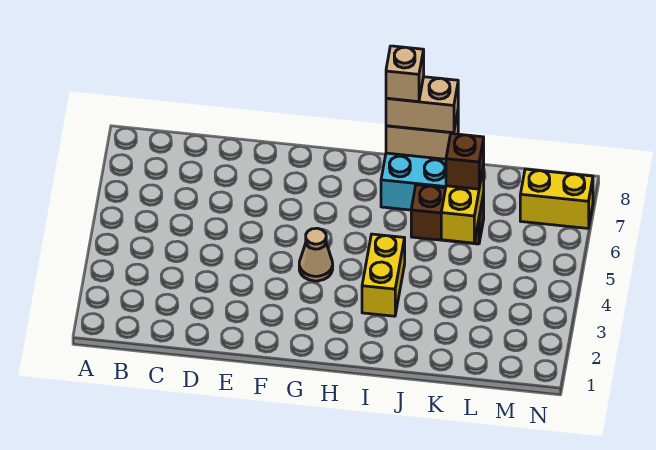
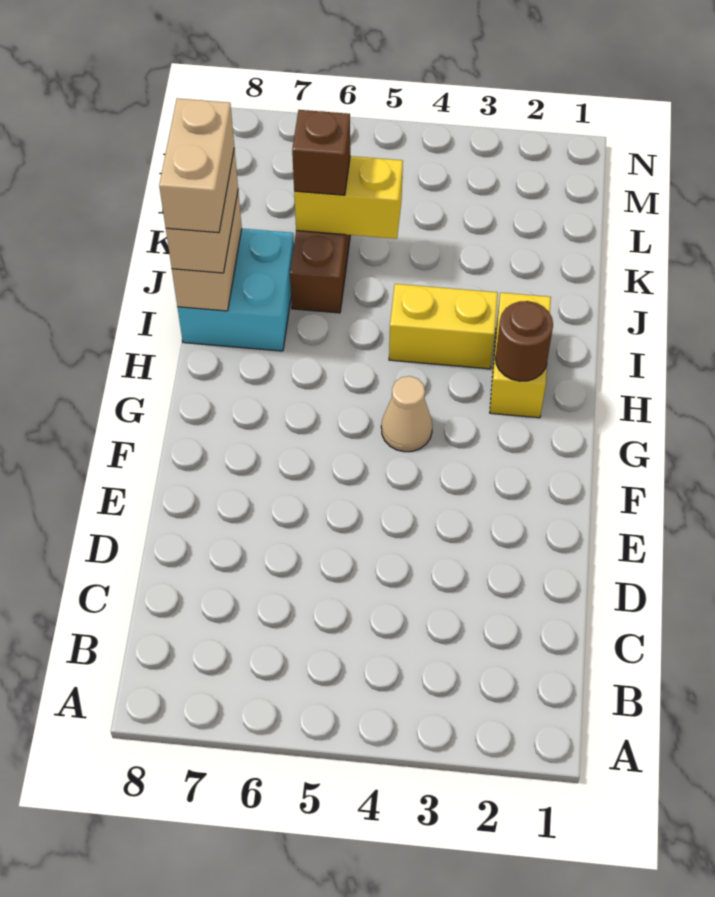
none -> brown 1x1 round brick [495,301,553,381]
tan 1x1 brick [386,46,424,102] -> tan 1x2 brick [159,98,234,233]
yellow 1x2 brick [520,169,593,228] -> yellow 1x2 brick moved to [490,293,551,418]

